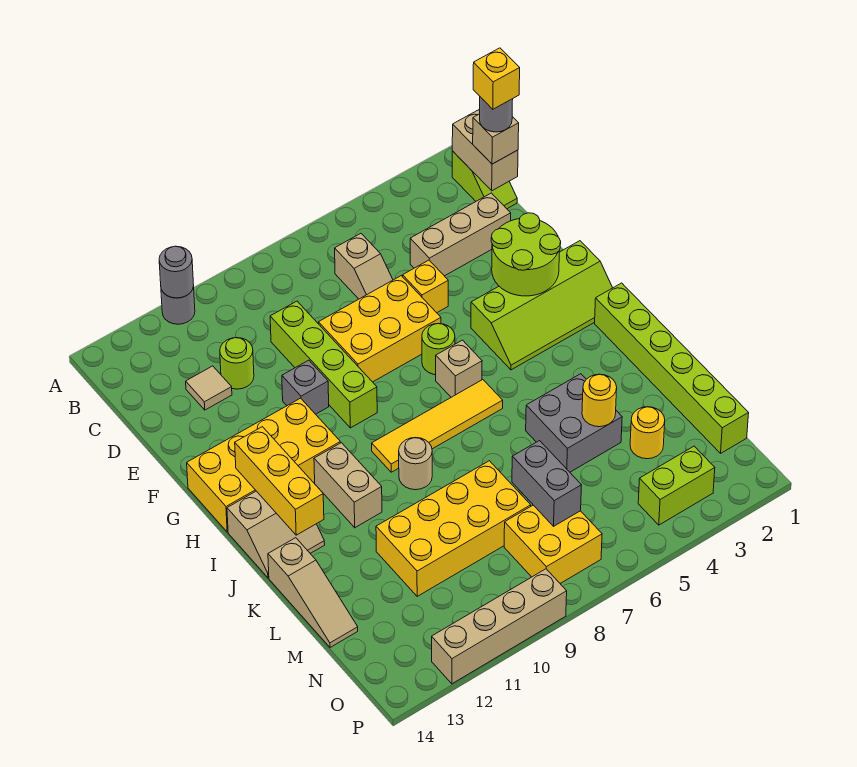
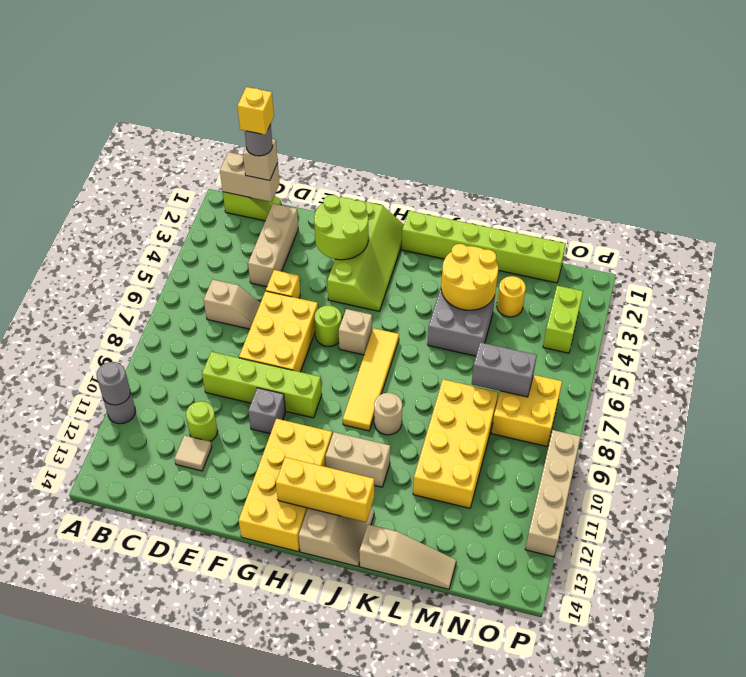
yellow 1x1 round brick [582,374,617,427] -> yellow 2x2 round brick [441,244,498,310]

